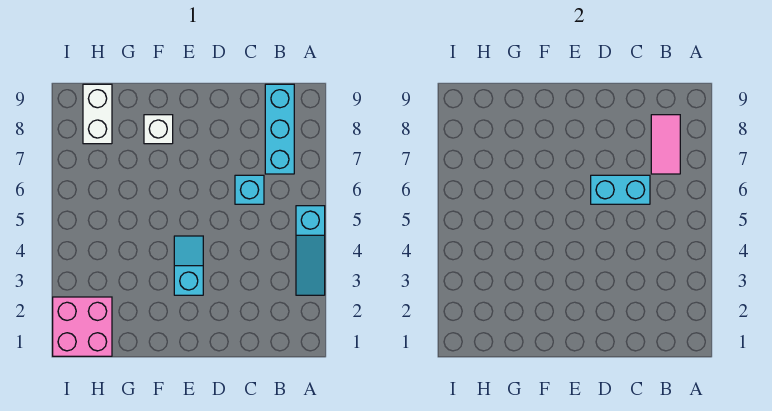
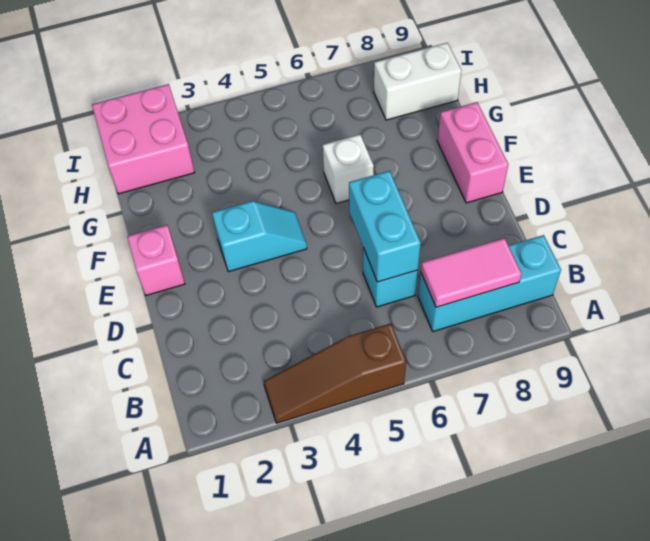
cyan 1x3 slope [296,206,325,295] -> brown 1x3 slope [264,323,406,423]
none -> pink 1x1 brick [127,225,185,295]
none -> pink 1x2 brick [437,102,508,203]
white 1x1 brick [144,115,173,144] -> white 1x1 brick moved to [323,135,374,204]

